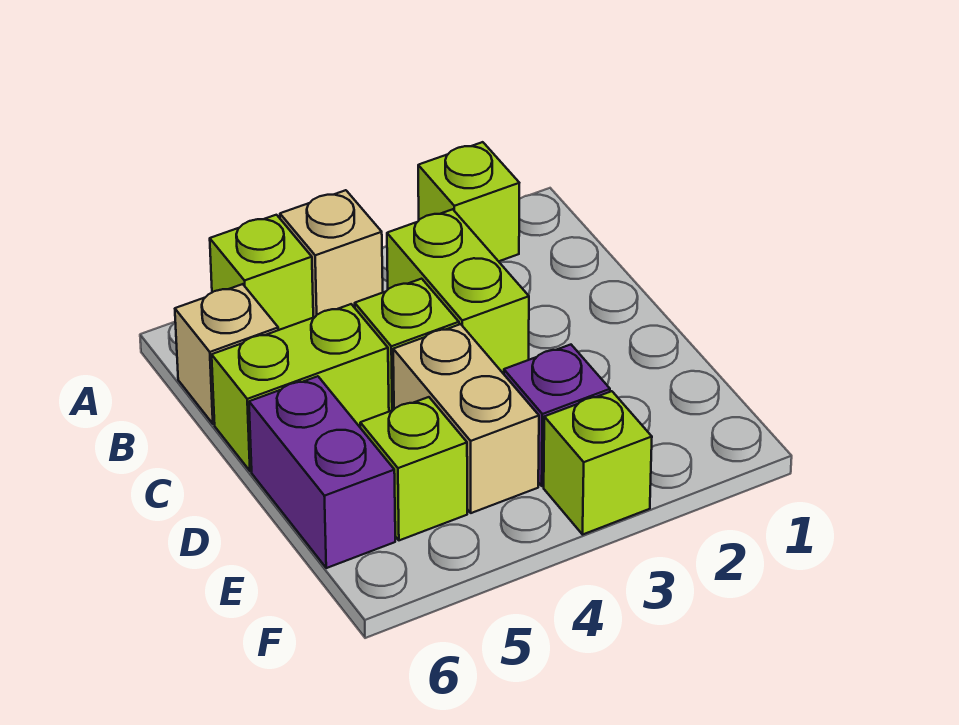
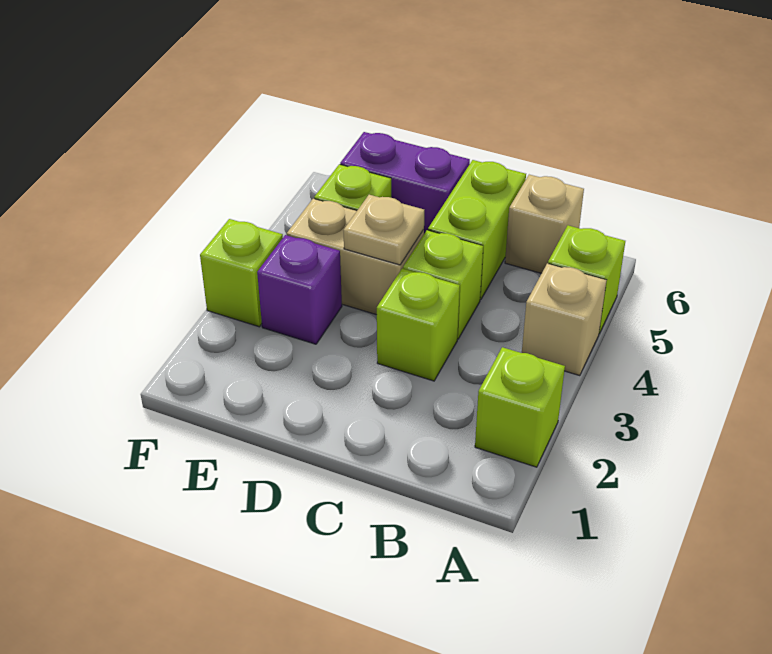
lime 1x2 brick [387,209,529,374] -> lime 1x1 brick [377,269,460,381]
none -> tan 1x1 plate [343,195,424,265]

